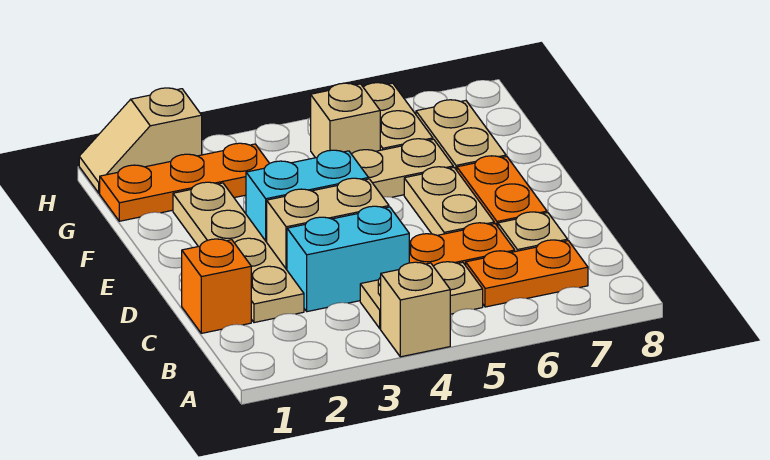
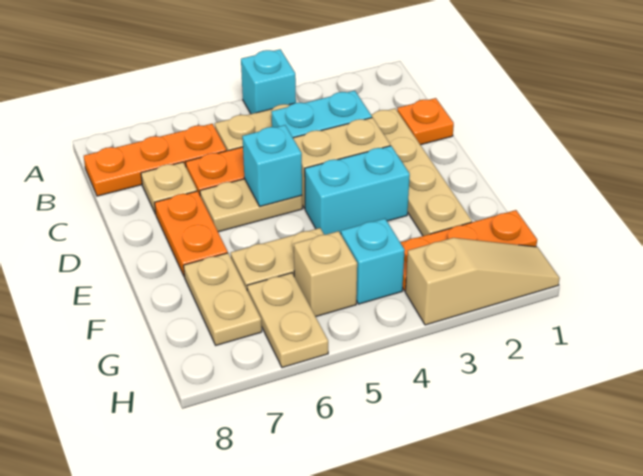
tan 1x1 brick [381,262,450,357] -> cyan 1x1 brick [241,49,296,114]
orange 1x2 plate [466,240,588,307] -> orange 1x3 plate [84,124,226,196]
orange 1x1 brick [182,239,251,333] -> orange 1x1 plate [397,98,454,145]
none -> cyan 1x1 brick [242,125,302,206]
tan 1x2 plate [404,167,494,235] -> tan 1x2 plate turned to [200,179,302,232]
none -> cyan 1x1 brick [341,219,405,304]
tan 1x2 slope [79,88,202,193] -> tan 1x3 slope [405,238,560,325]

